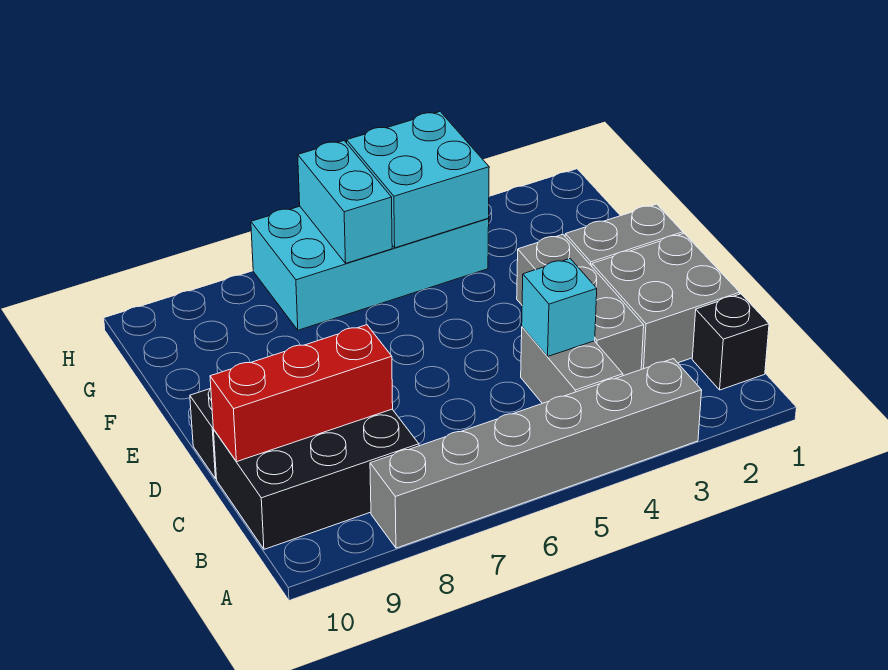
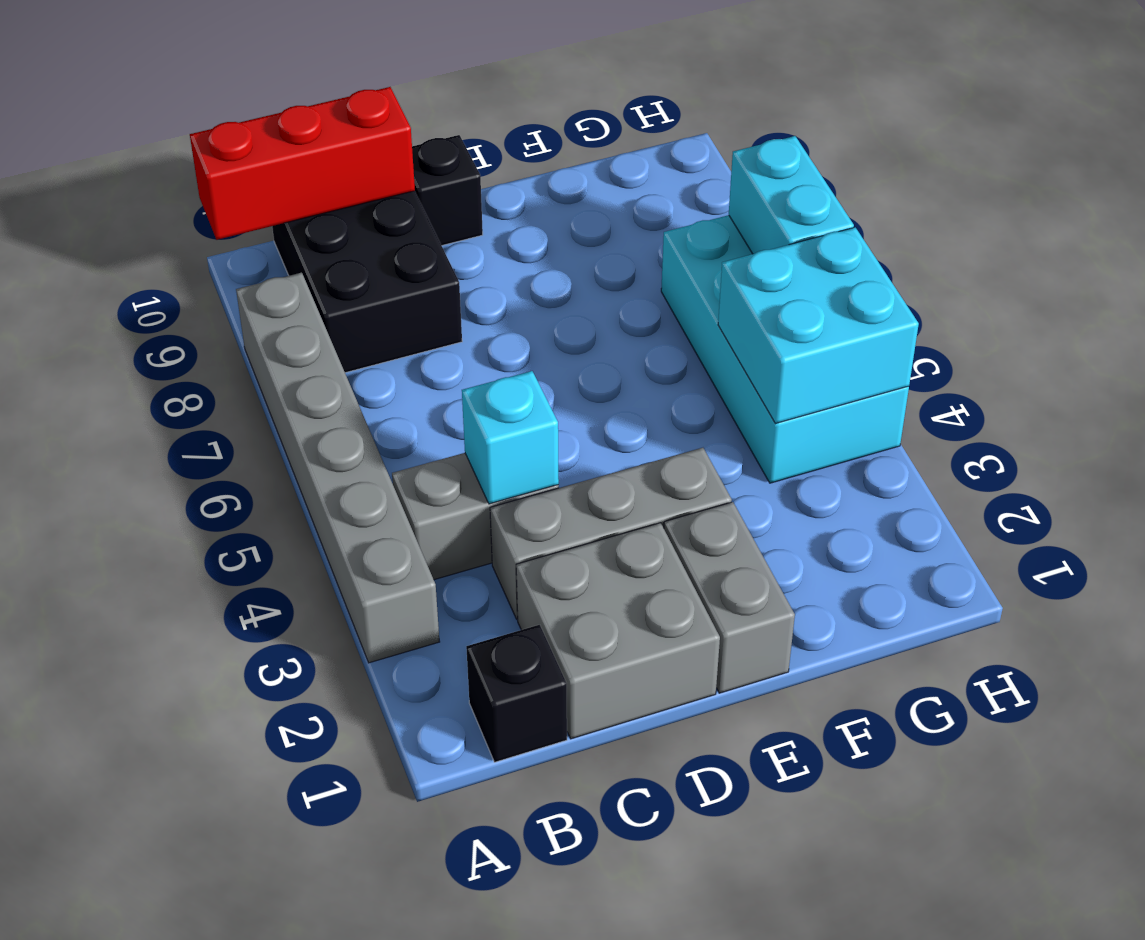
red 1x3 brick [210,325,393,462] -> red 1x3 brick turned to [190,87,415,240]
cyan 1x2 brick [298,141,392,263] -> cyan 1x2 brick turned to [729,136,854,254]

